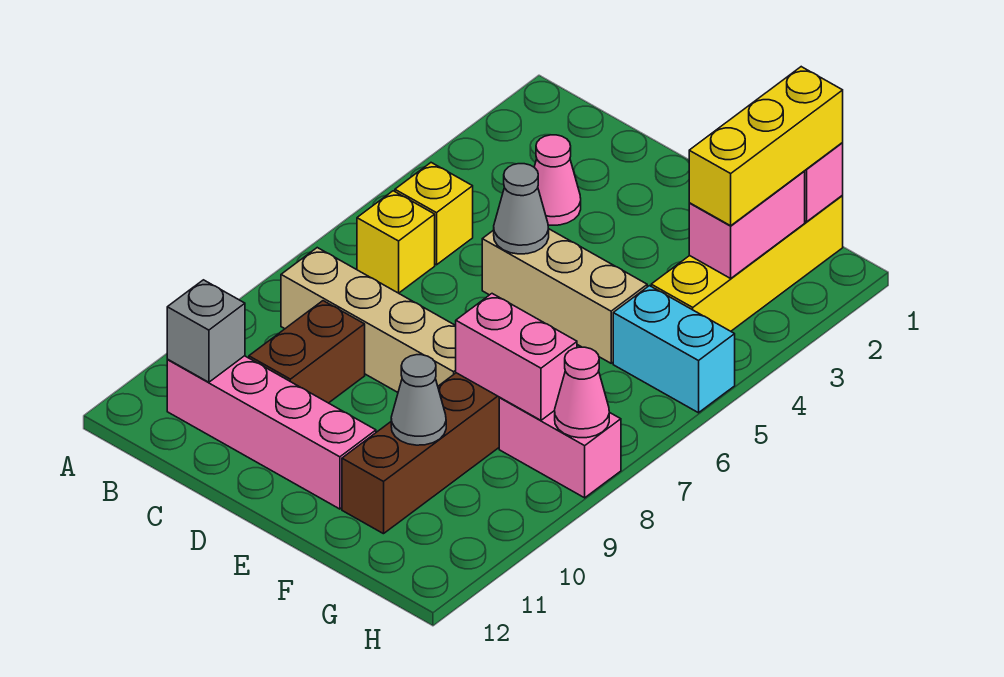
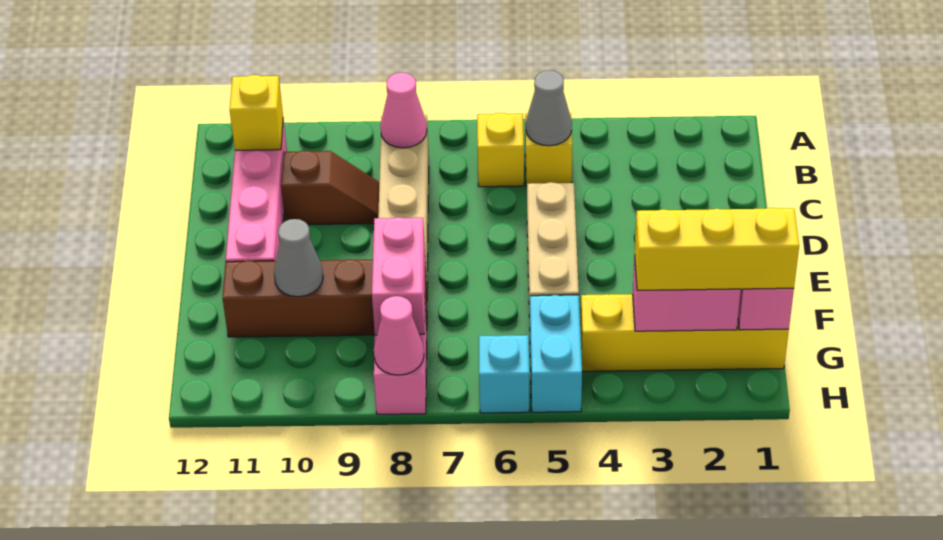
grey 1x1 brick [167,280,245,382] -> yellow 1x1 brick [230,75,283,150]
pink 1x1 cone [534,135,581,225] -> pink 1x1 cone moved to [380,73,427,148]
brown 1x2 brick [249,301,365,403] -> brown 1x2 slope [281,150,379,225]
grey 1x1 cone [494,164,549,254] -> grey 1x1 cone moved to [526,70,572,146]
none -> cyan 1x1 brick [479,335,529,413]

